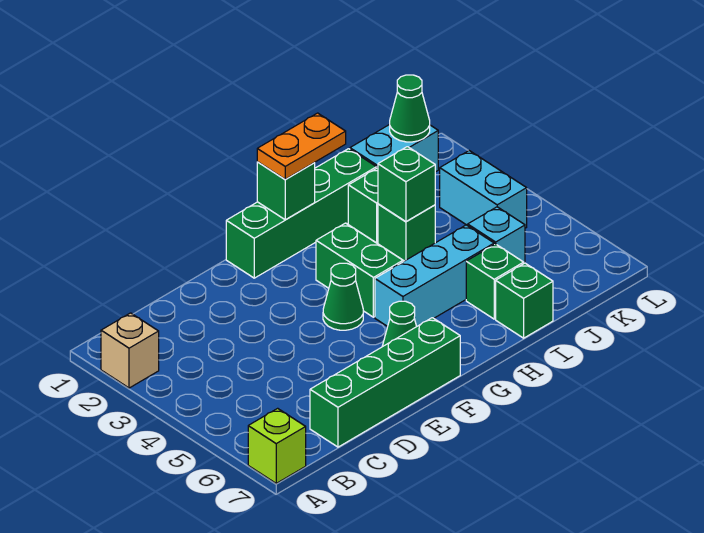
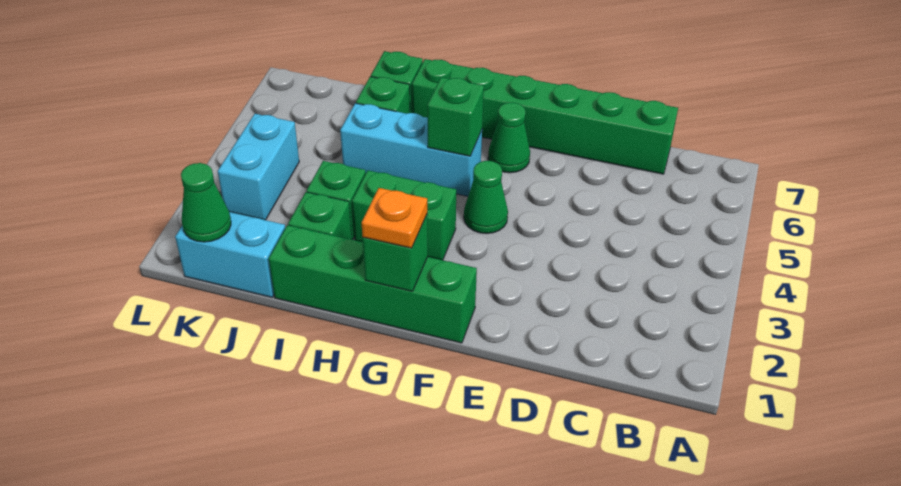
tan 1x1 brick [101,313,159,388] -> none
lime 1x1 brick [248,408,306,483] -> none
green 1x4 brick [310,318,460,447] -> green 1x6 brick [412,59,678,174]
orange 1x2 plate [257,113,346,179] -> orange 1x1 plate [362,188,427,248]
green 1x2 brick [316,223,403,317] -> green 1x2 brick turned to [352,170,456,260]
green 1x1 brick [378,147,435,222] -> green 1x1 brick moved to [427,77,484,156]
cyan 1x1 brick [468,207,525,263] -> none

